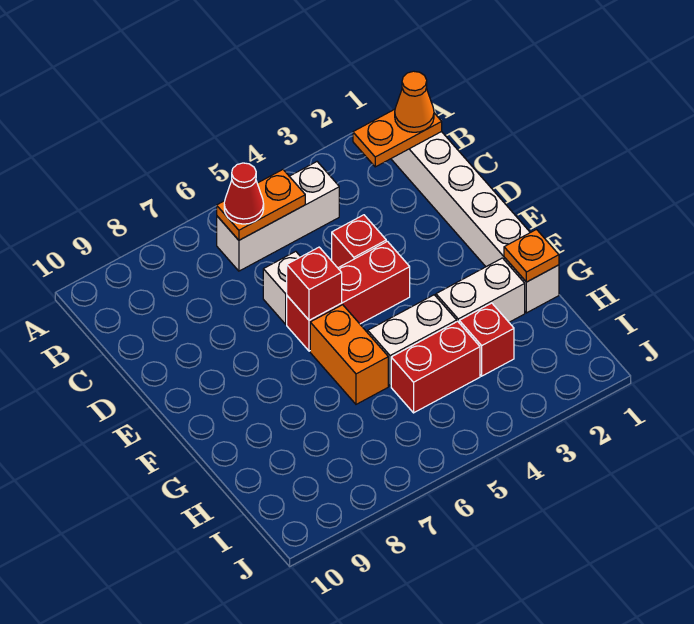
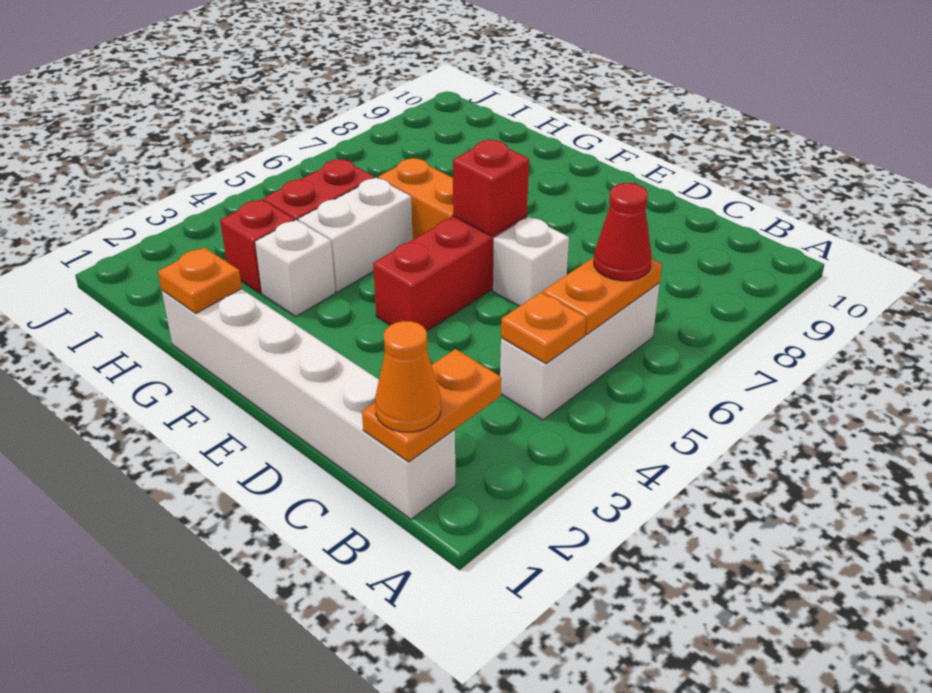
none -> orange 1x1 plate [501,292,586,364]
red 1x1 brick [332,215,386,268] -> none
white 1x2 brick [436,258,525,322] -> white 1x1 brick [255,220,335,317]

